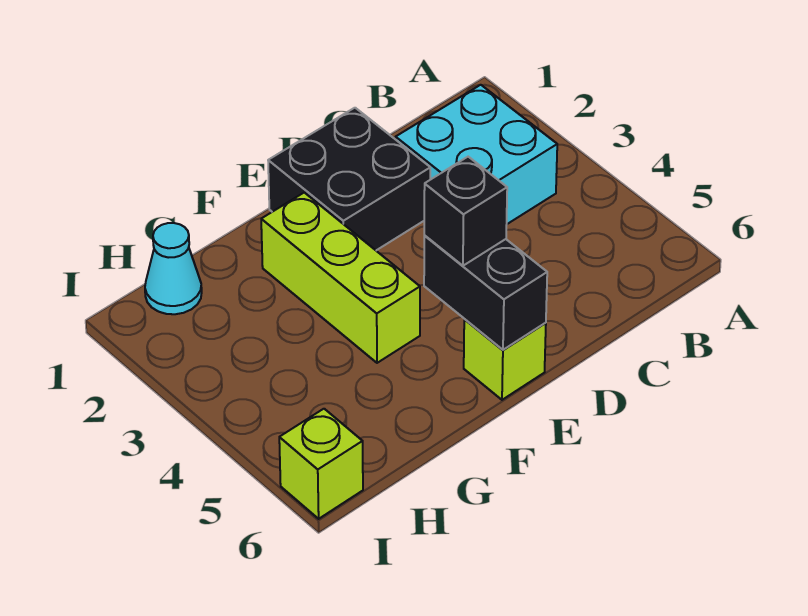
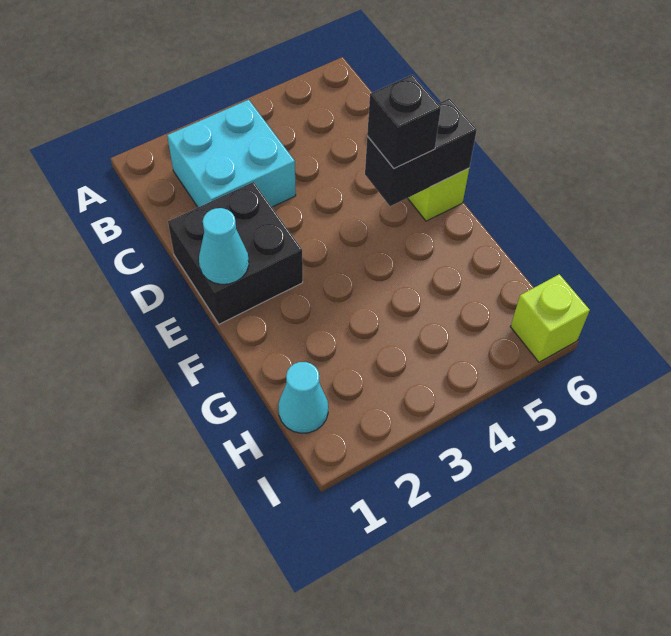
none -> cyan 1x1 cone [199,208,249,284]
lime 1x3 brick [261,193,420,363] -> none

